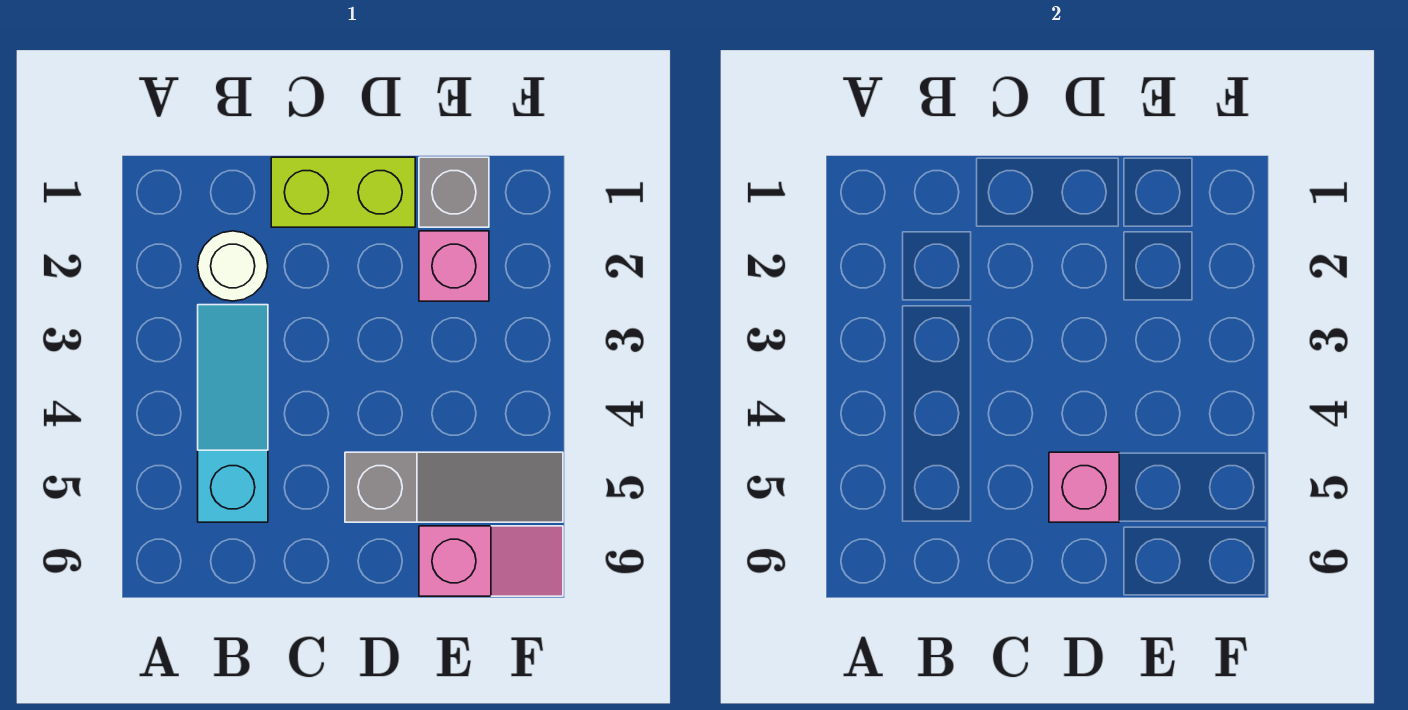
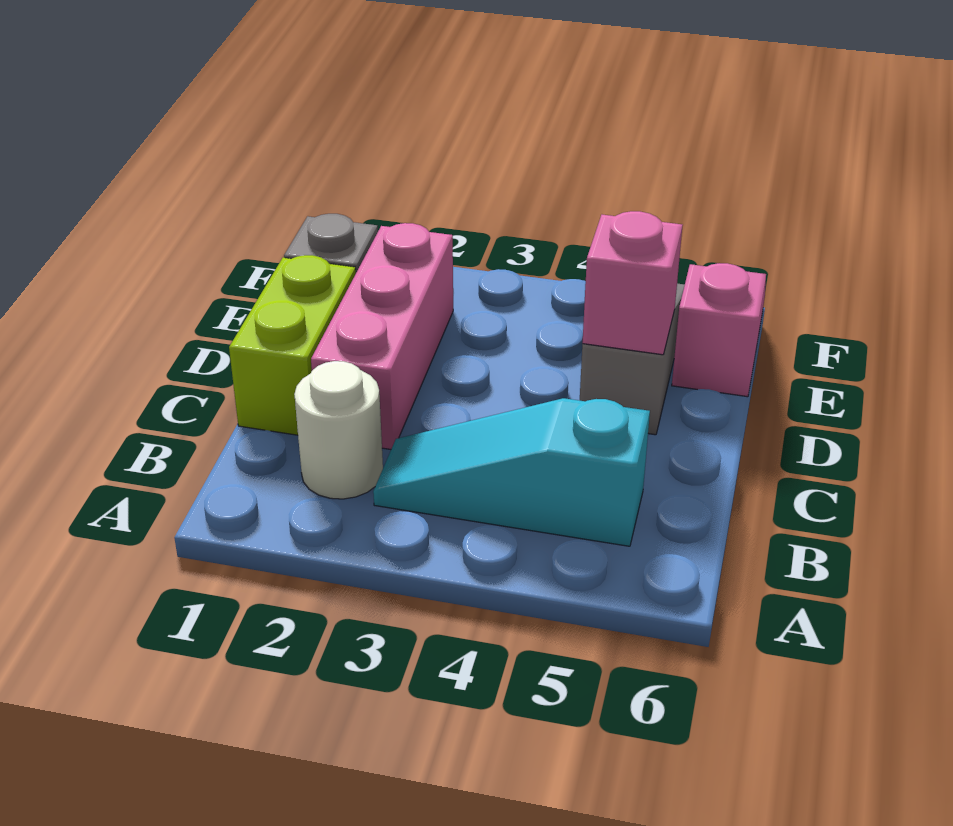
pink 1x1 brick [419,231,489,301] -> pink 1x3 brick [311,223,453,449]

